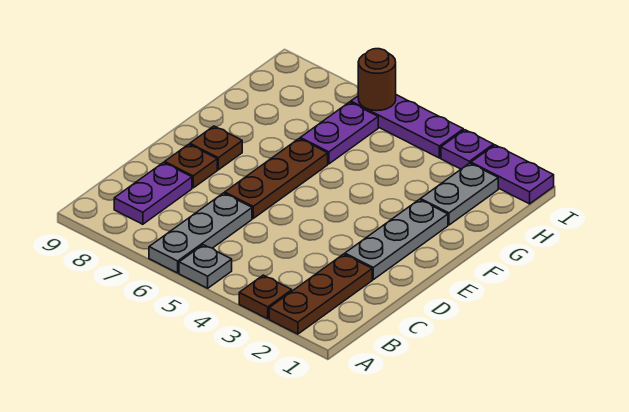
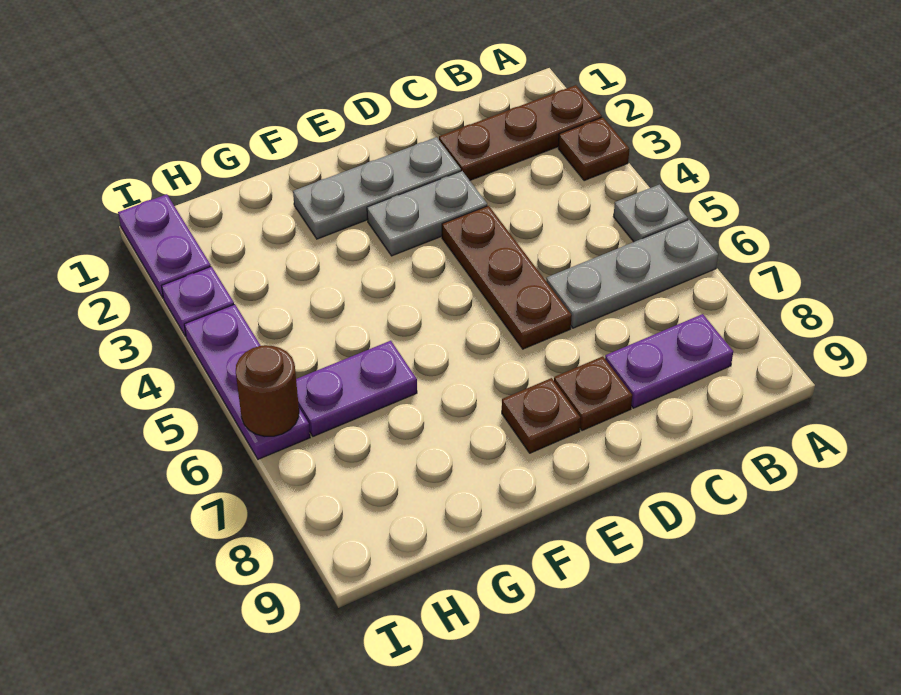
brown 1x3 plate [225,138,328,218] -> brown 1x3 plate turned to [442,206,572,349]
grey 1x2 plate [421,163,498,225] -> grey 1x2 plate moved to [367,171,487,256]

